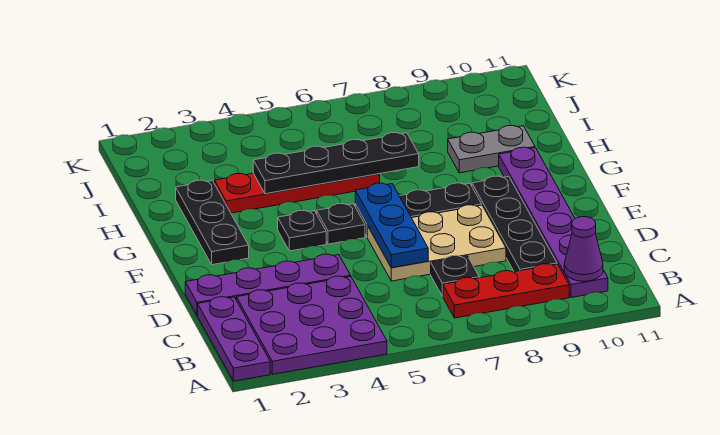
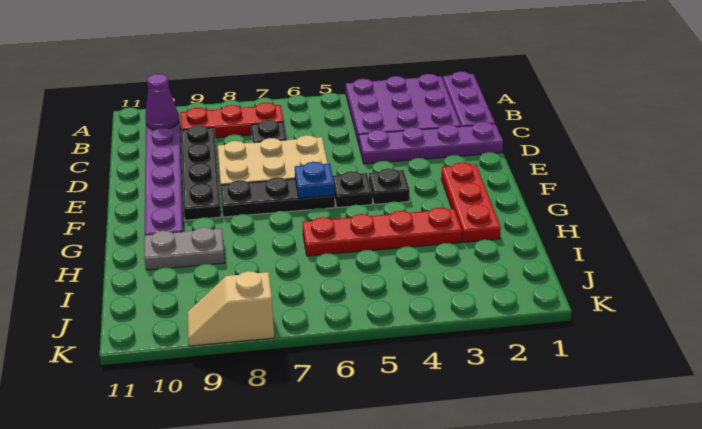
blue 1x3 plate [355,183,428,268] -> blue 1x1 plate [295,162,335,198]
black 1x3 plate [176,180,249,265] -> red 1x3 plate [441,162,501,242]
black 1x4 plate [253,133,419,194] -> none
none -> tan 1x2 slope [187,271,274,346]

